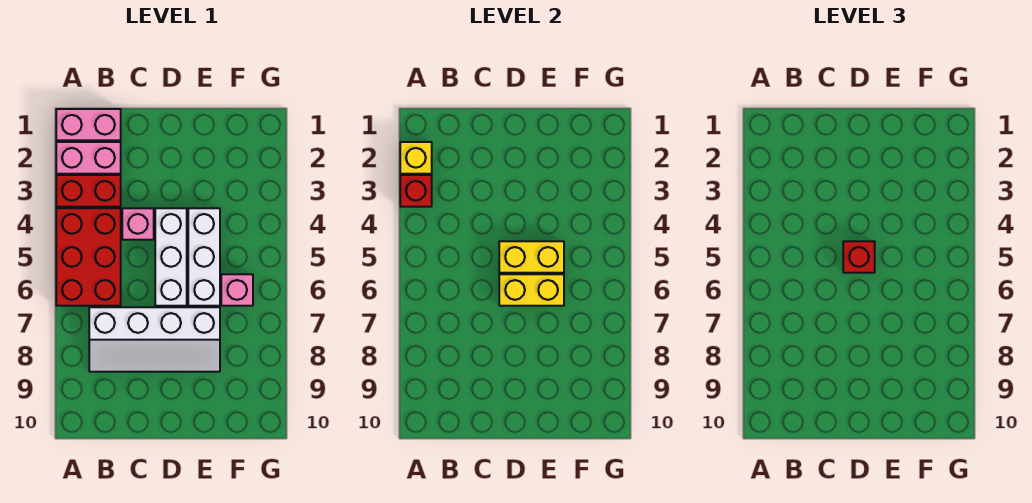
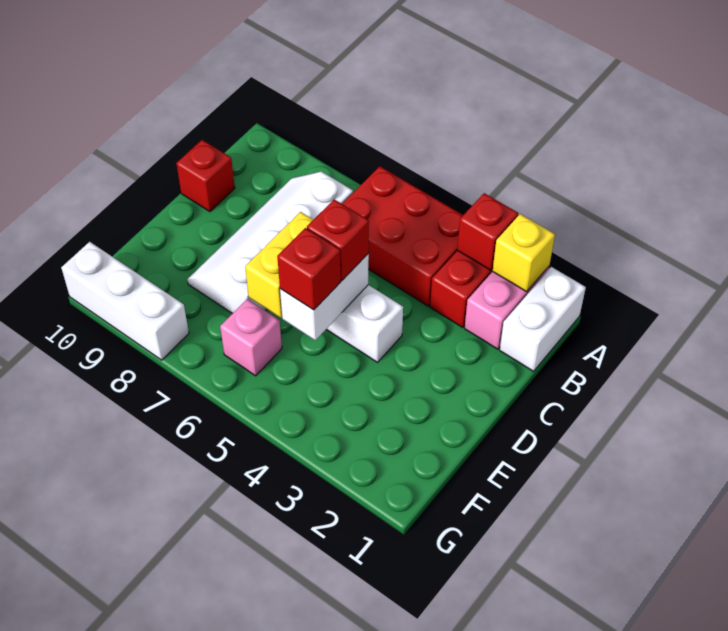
pink 1x2 brick [56,109,121,140] -> white 1x2 brick [500,267,586,371]
pink 1x1 brick [122,208,154,240] -> none
none -> red 1x1 brick [176,140,235,212]
yellow 1x2 brick [499,241,564,273] -> white 1x2 brick [280,254,369,340]
white 1x3 brick [188,208,220,306] -> white 1x3 brick moved to [61,242,189,360]
none -> red 1x1 brick [277,228,341,310]

